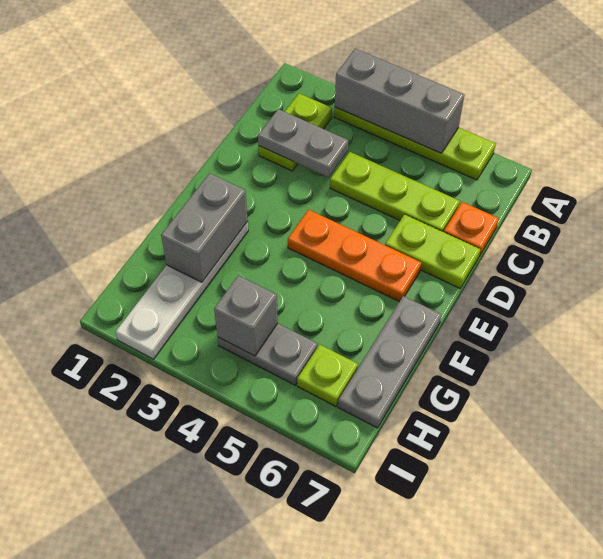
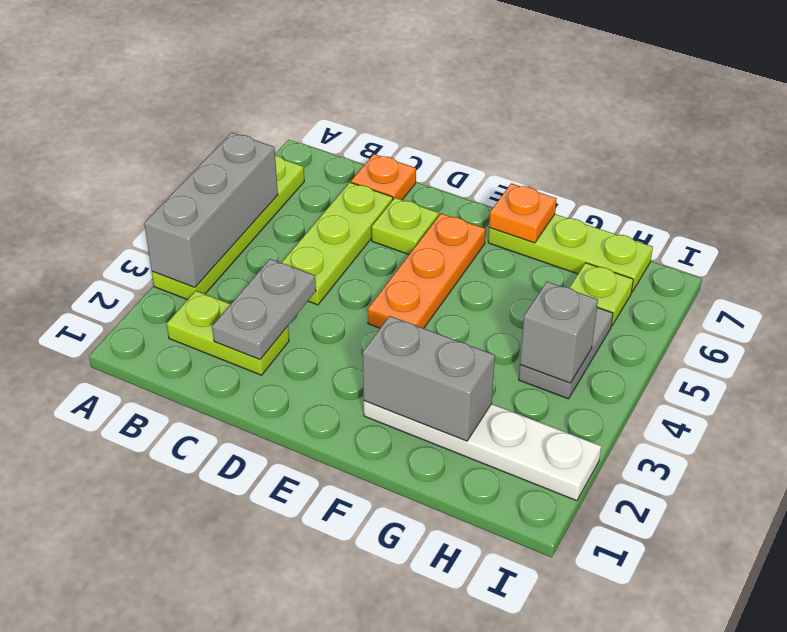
lime 1x2 plate [385,214,480,288] -> lime 1x1 plate [372,198,439,254]
grey 1x3 plate [338,296,442,428] -> lime 1x3 plate [488,214,653,292]
none -> orange 1x1 plate [489,183,557,243]

